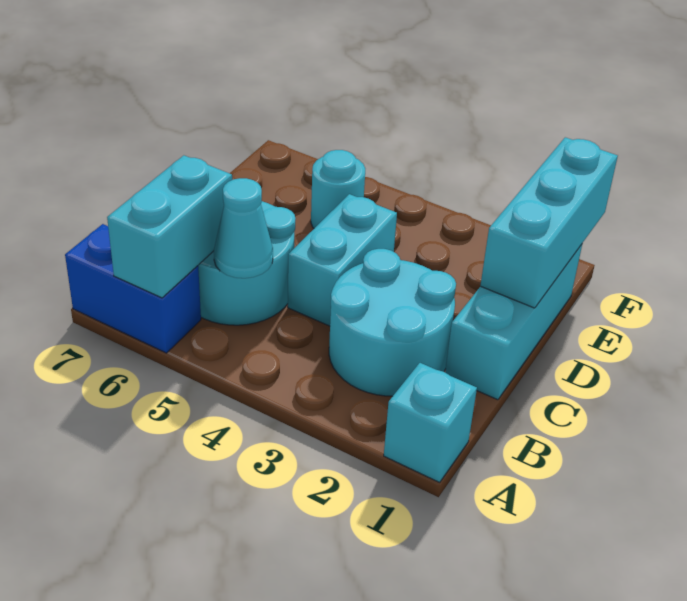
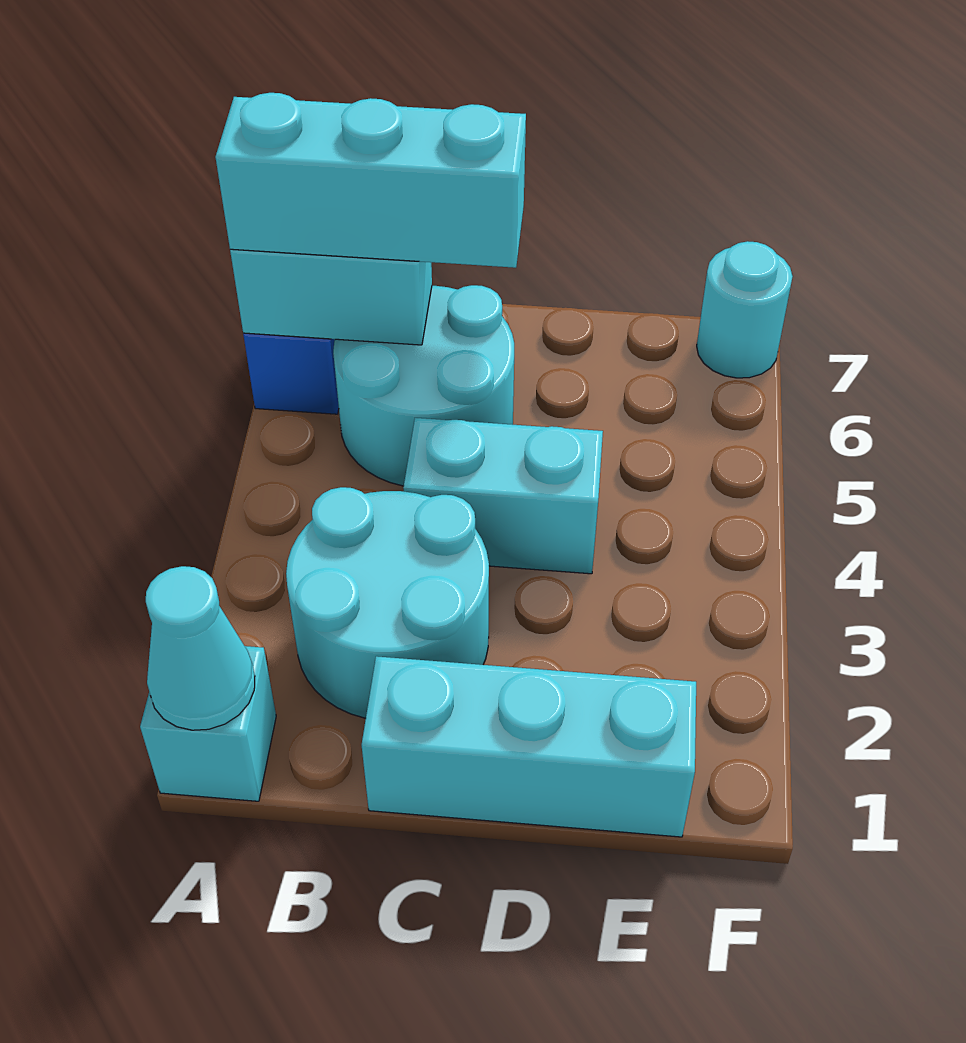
cyan 1x1 cone [214,178,273,278] -> cyan 1x1 cone moved to [146,566,255,730]
cyan 1x3 brick [480,137,618,308] -> cyan 1x3 brick moved to [215,93,526,268]
cyan 1x1 round brick [311,150,365,228] -> cyan 1x1 round brick moved to [697,241,793,378]

